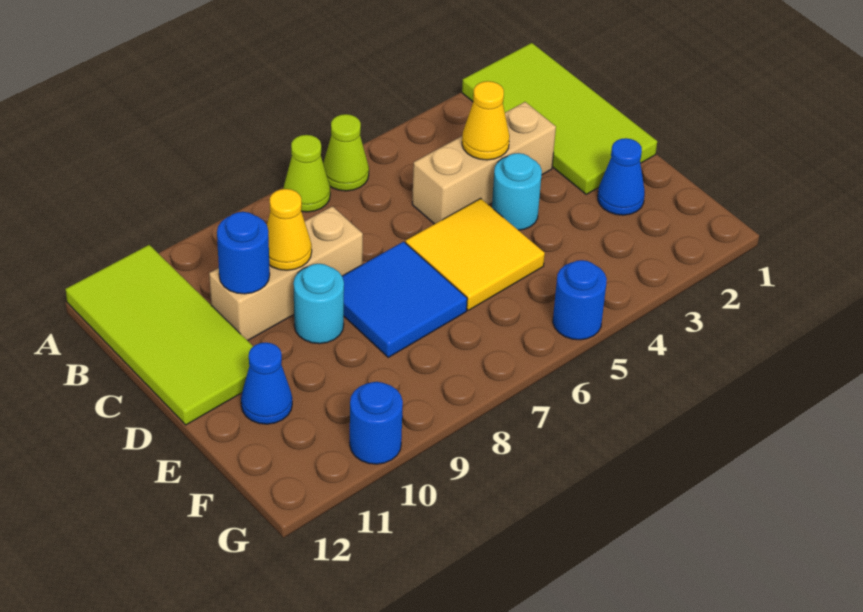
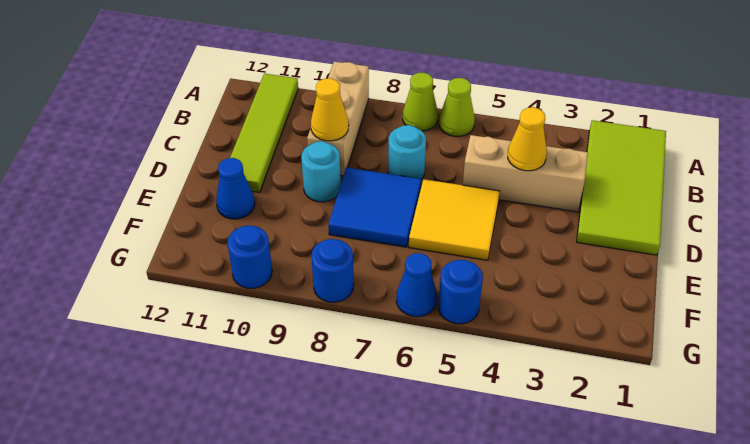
lime 2x4 tile [66,245,253,425] -> lime 1x4 tile [230,74,298,192]
tan 1x3 brick [209,206,363,341] -> tan 1x3 brick turned to [307,62,369,176]
blue 1x1 round brick [217,212,270,294] -> blue 1x1 round brick moved to [311,239,354,302]
cyan 1x1 round brick [492,153,542,230] -> cyan 1x1 round brick moved to [388,125,426,179]
blue 1x1 cone [598,138,645,215] -> blue 1x1 cone moved to [396,253,437,317]

